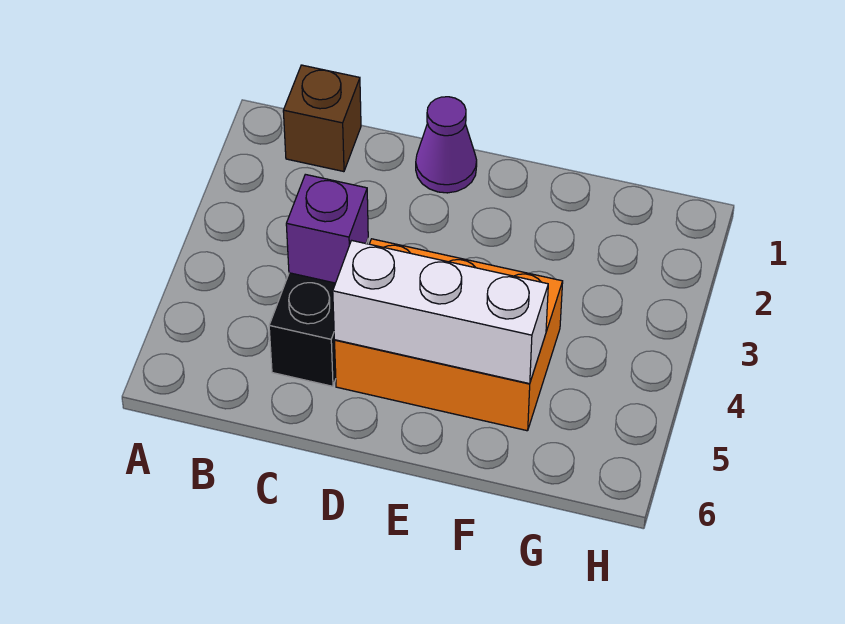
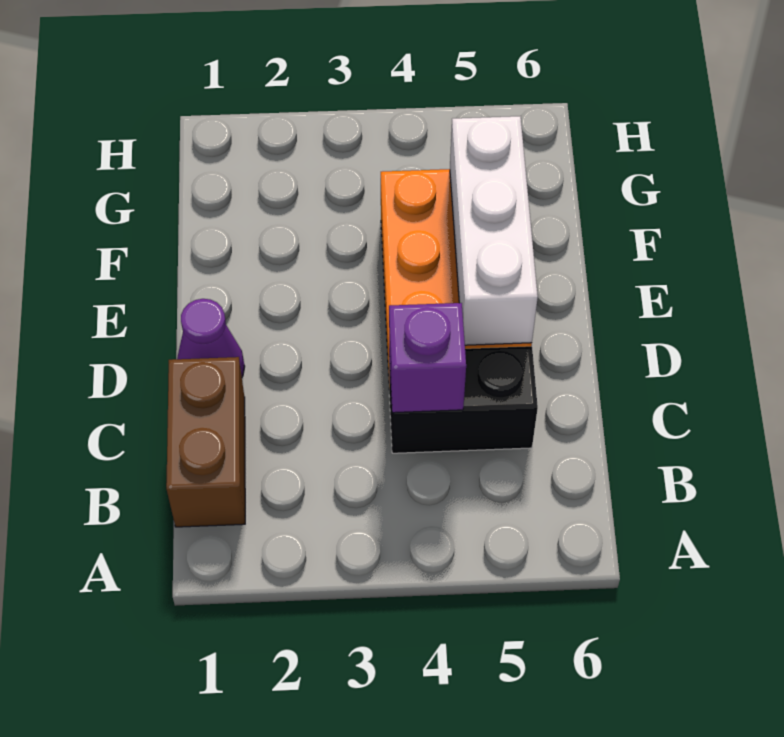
brown 1x1 brick [283,65,361,172] -> brown 1x2 brick [166,357,245,527]

